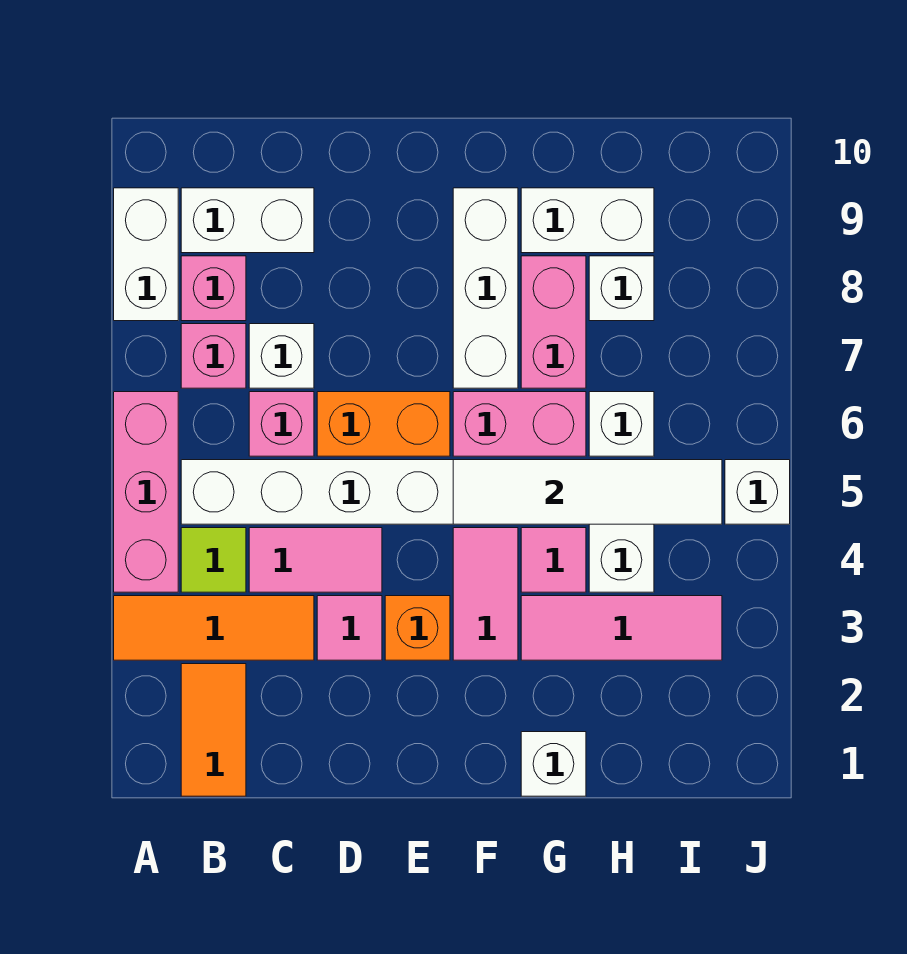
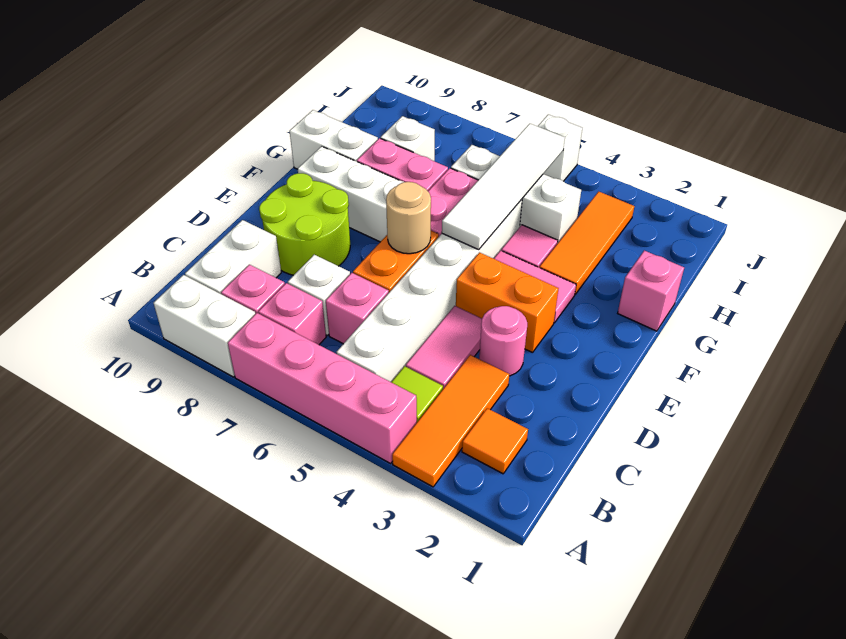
pink 1x3 brick [114,392,178,592] -> pink 1x4 brick [228,313,417,463]
orange 1x2 tile [181,664,246,796] -> orange 1x1 tile [462,408,528,474]
pink 1x1 tile [317,596,382,660] -> pink 1x1 round brick [479,306,527,376]
none -> lime 2x2 round brick [259,173,350,275]
orange 1x1 brick [385,596,450,660] -> orange 1x2 brick [456,253,559,353]
none -> tan 1x1 round brick [386,182,431,254]
white 1x1 brick [521,732,586,796] -> pink 1x1 brick [618,250,684,331]
pink 1x3 tile [521,596,722,660] -> orange 1x3 tile [540,192,634,294]
white 1x2 brick [521,188,654,253] -> white 1x2 brick turned to [290,110,378,169]

